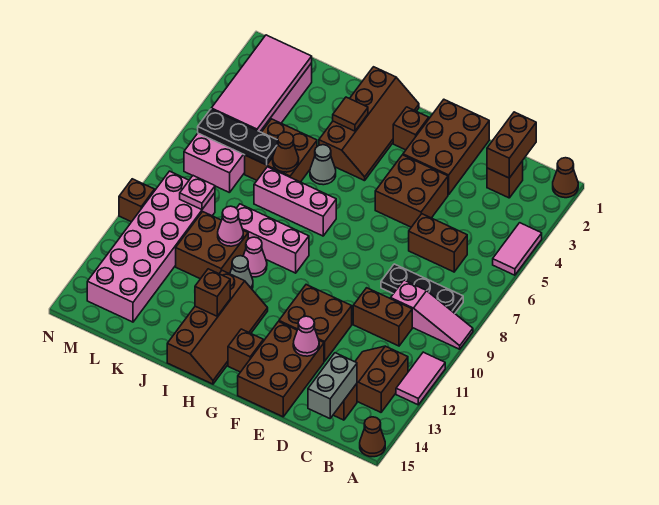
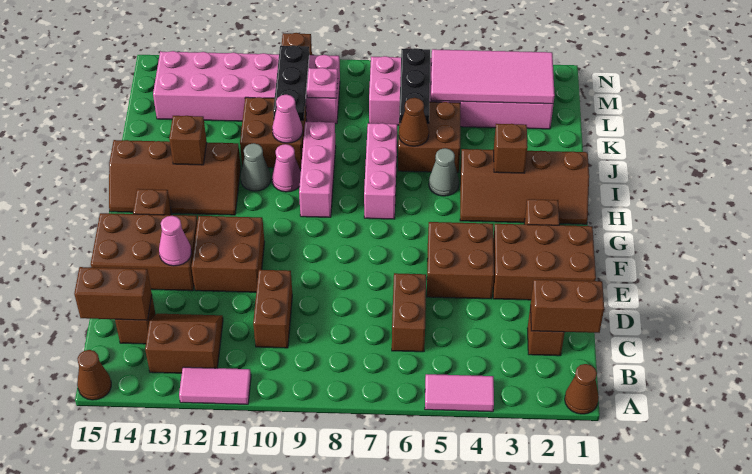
pink 1x3 slope [391,280,473,349] -> none
black 1x3 plate [381,264,463,313] -> black 1x3 plate moved to [273,45,309,120]
grey 1x2 brick [308,353,357,418] -> brown 1x2 brick [74,267,152,320]
brown 1x1 tile [333,97,368,131] -> brown 1x1 brick [494,124,528,173]

